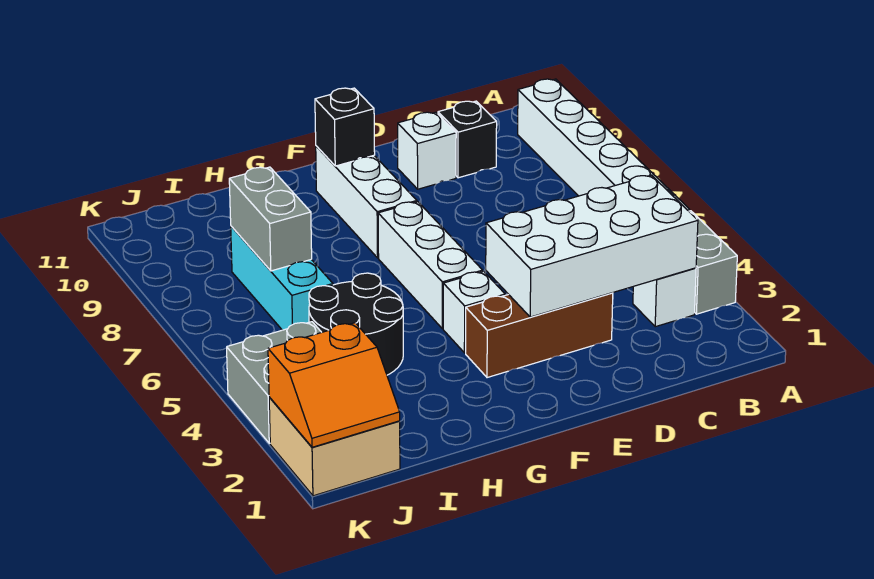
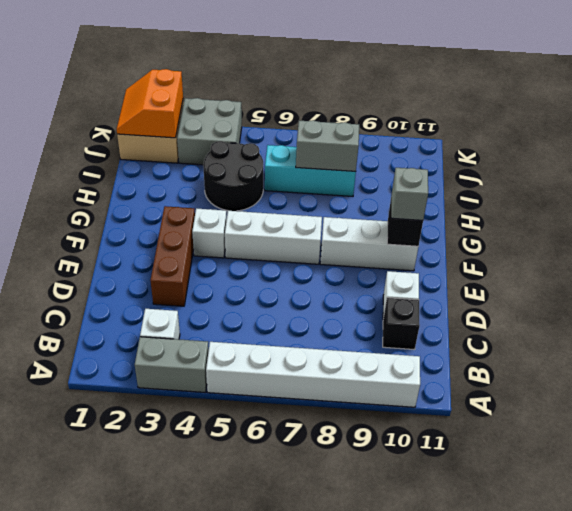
white 2x4 brick [486,175,698,317] -> none
none -> grey 1x1 brick [391,168,428,220]

